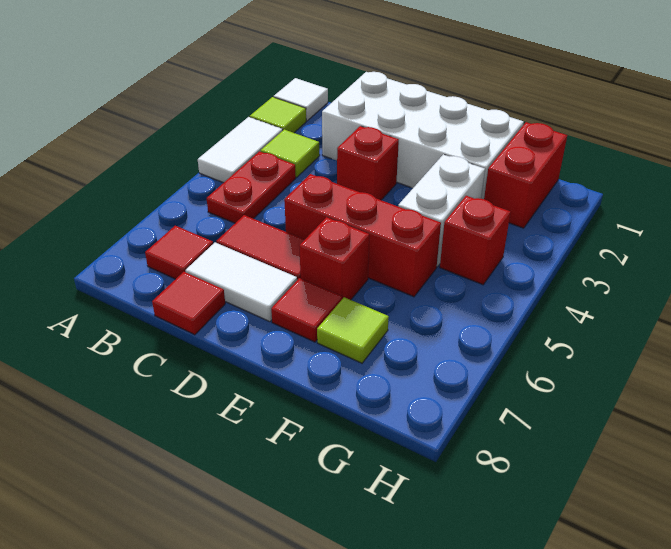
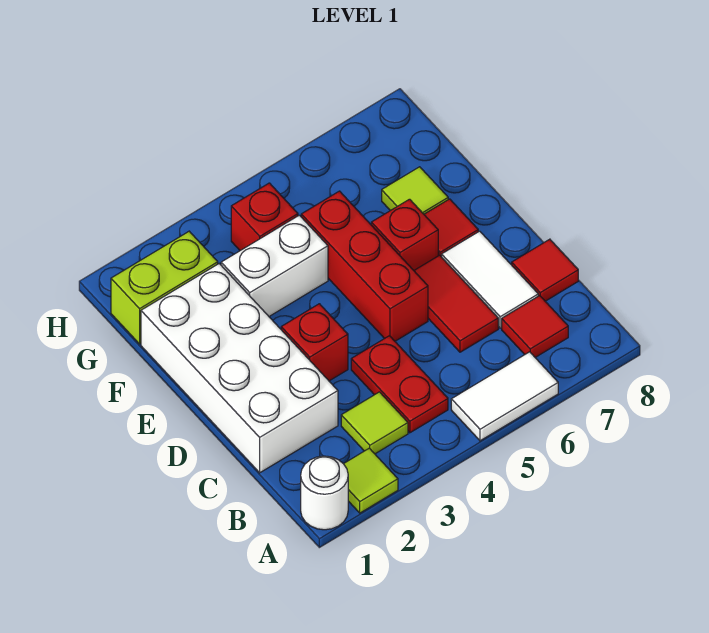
white 1x1 tile [274,78,328,121] -> white 1x1 round brick [301,456,348,530]
white 1x2 tile [198,117,283,183] -> white 1x2 tile moved to [451,352,558,441]
red 1x2 plate [207,151,296,223] -> red 1x2 plate turned to [351,336,448,433]
red 1x2 brick [484,122,567,228] -> lime 1x2 brick [111,231,218,344]

